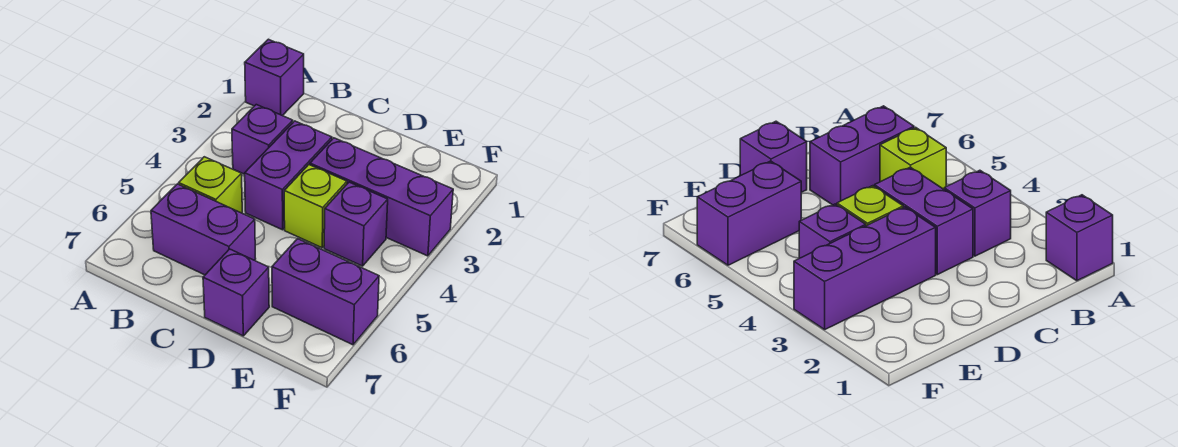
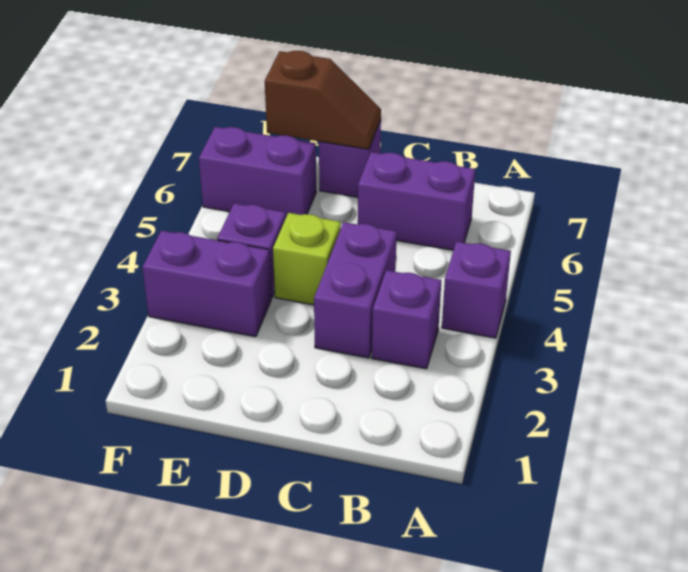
purple 1x1 brick [245,39,304,116] -> purple 1x1 brick moved to [442,242,511,338]
lime 1x1 brick [179,157,242,213] -> none
purple 1x3 brick [310,138,453,256] -> purple 1x2 brick [142,231,272,337]
none -> brown 1x2 slope [265,51,381,149]

